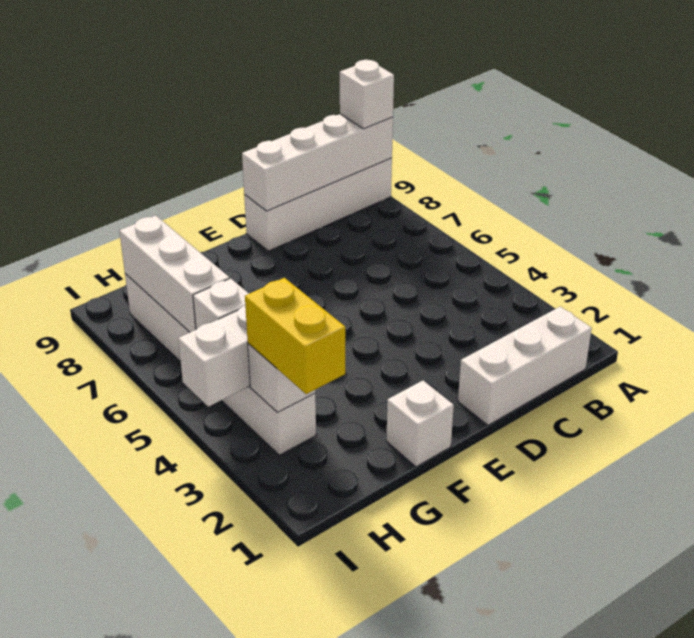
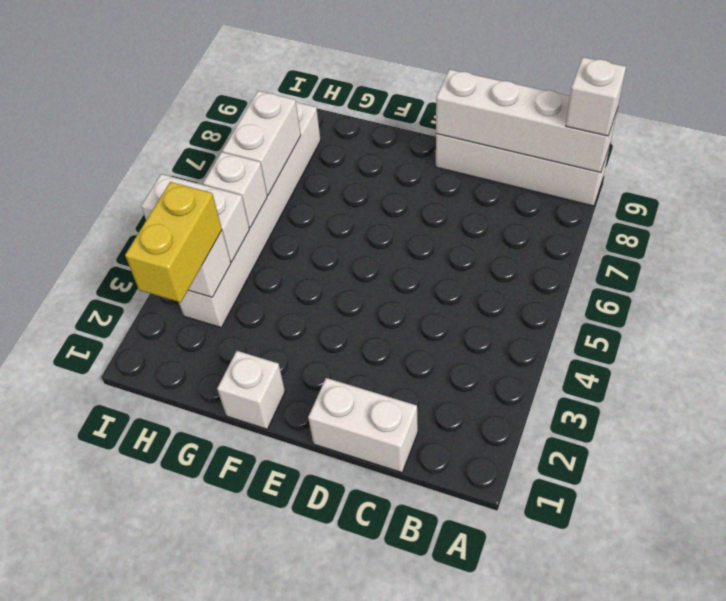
white 1x3 brick [458,306,592,425] -> white 1x2 brick [308,378,418,472]
white 1x3 brick [119,215,230,332] -> white 1x2 brick [222,91,301,195]

